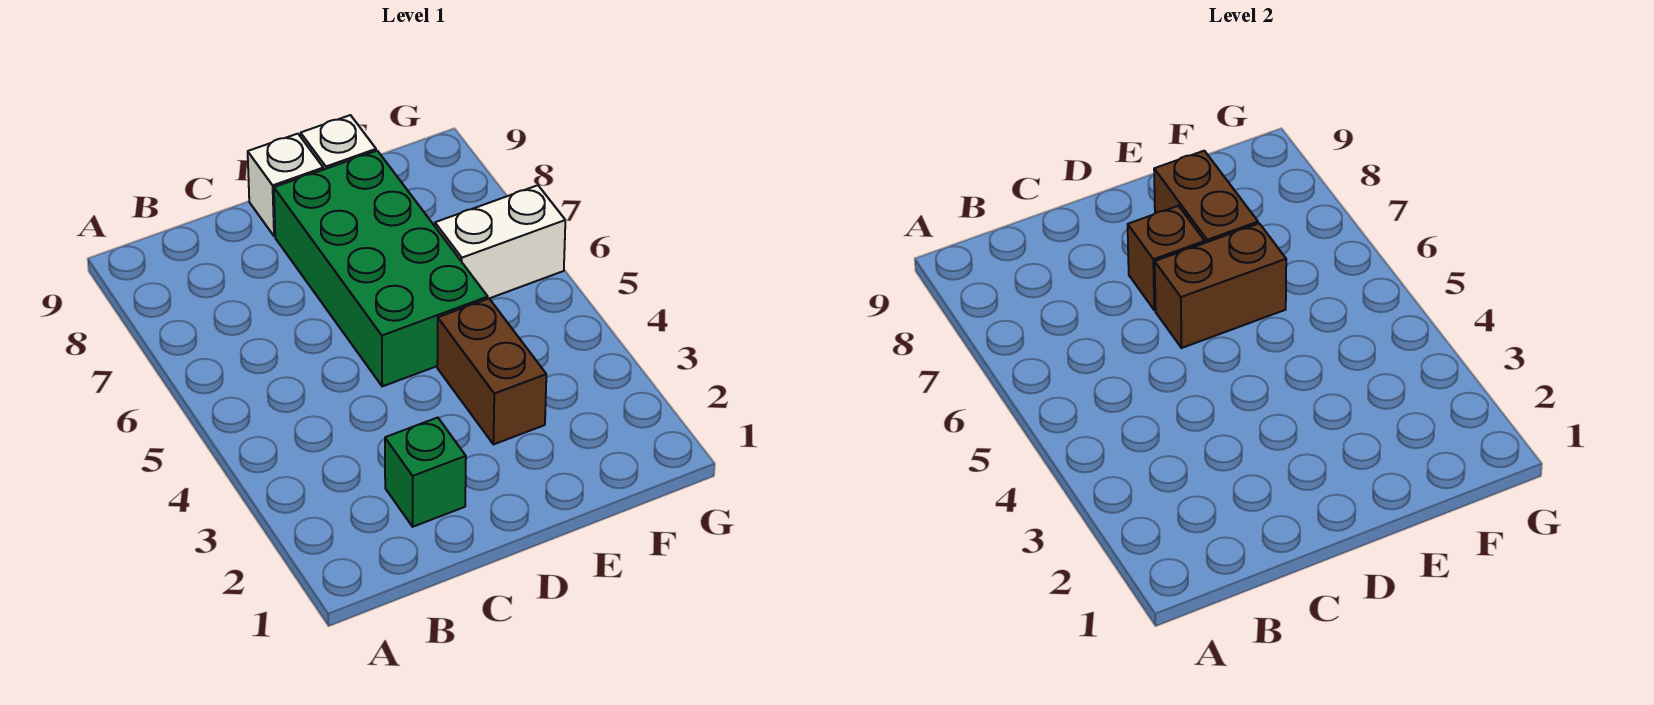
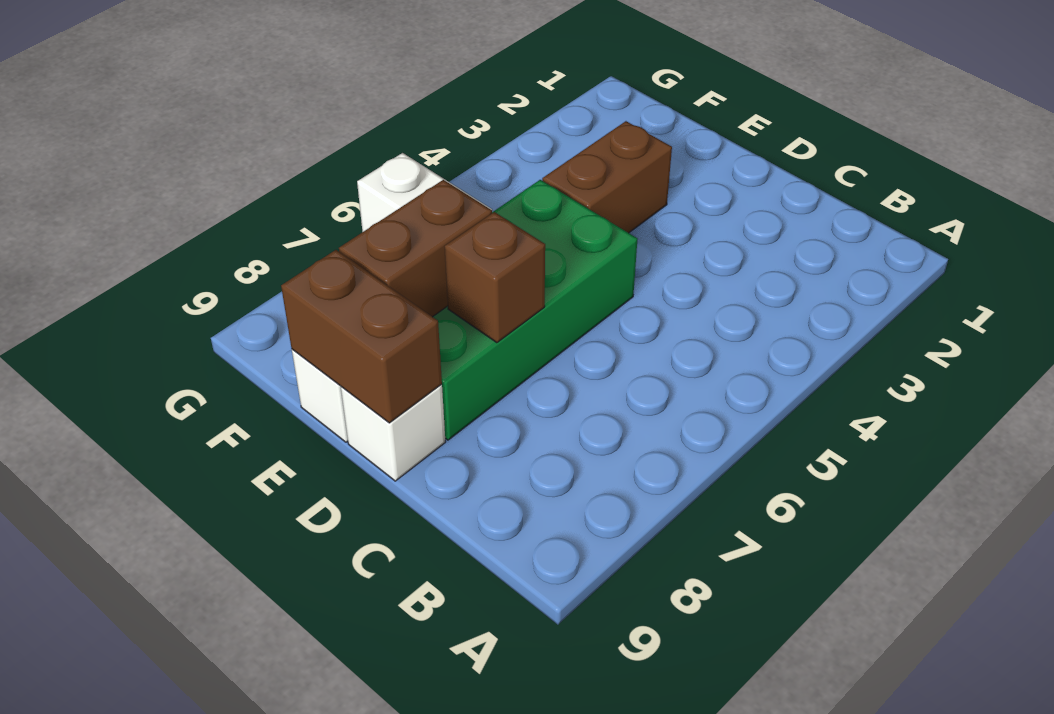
green 1x1 brick [385,418,466,527] -> none
brown 1x2 brick [1155,223,1286,348] -> brown 1x2 brick moved to [281,250,442,423]

